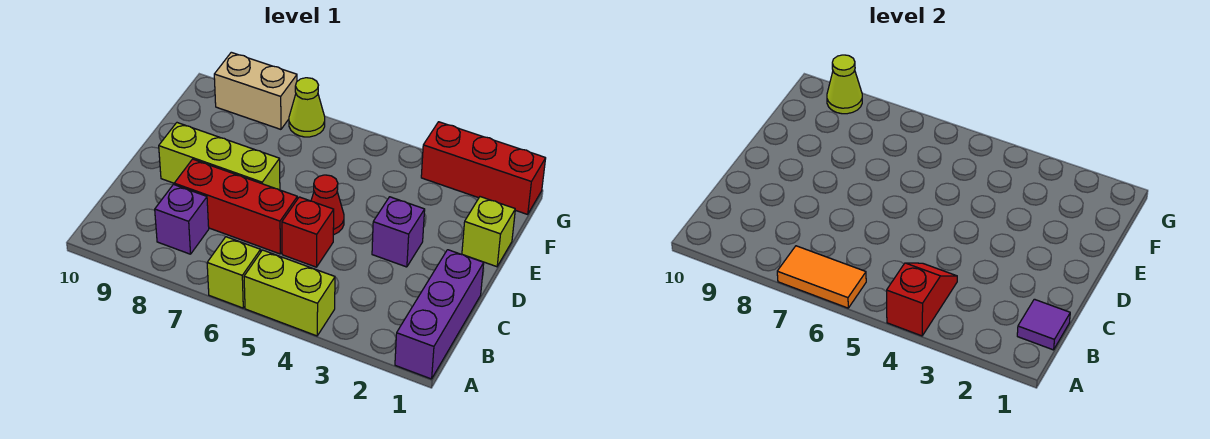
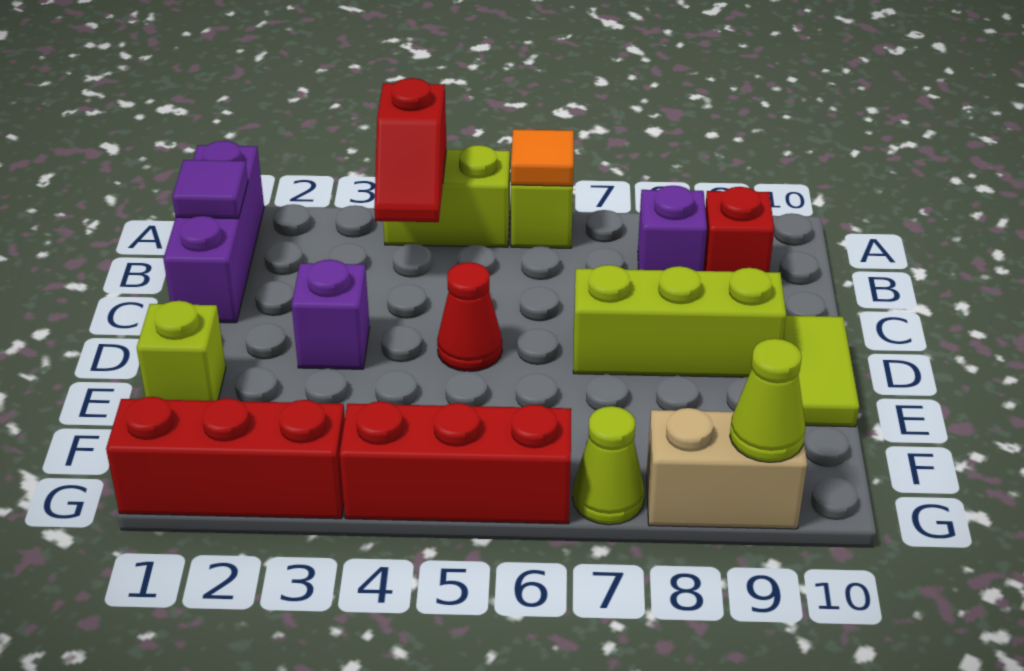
orange 1x2 tile [777,246,866,308] -> orange 1x1 tile [511,129,574,186]
red 1x1 brick [282,197,334,267] -> red 1x1 brick moved to [703,187,774,272]
red 1x3 brick [174,159,297,254] -> red 1x3 brick moved to [340,401,571,524]
none -> lime 1x2 tile [783,316,859,427]

